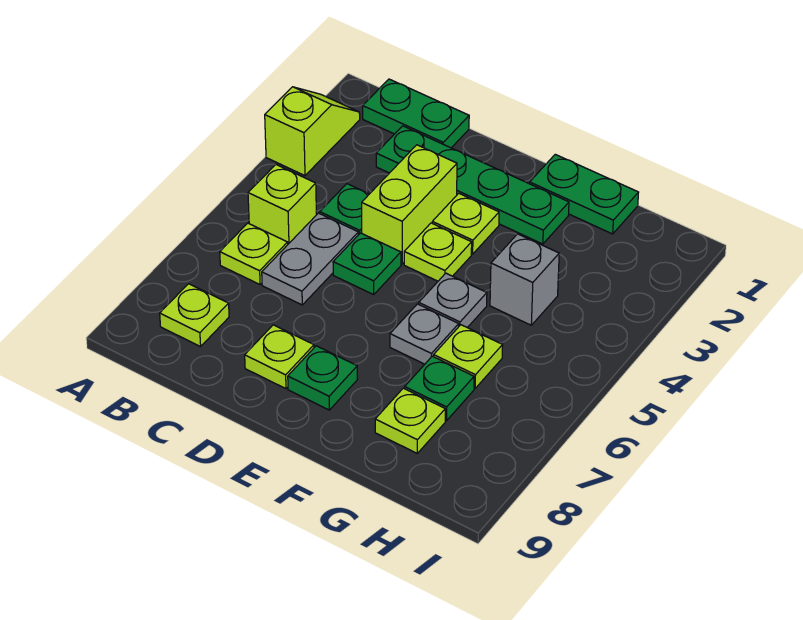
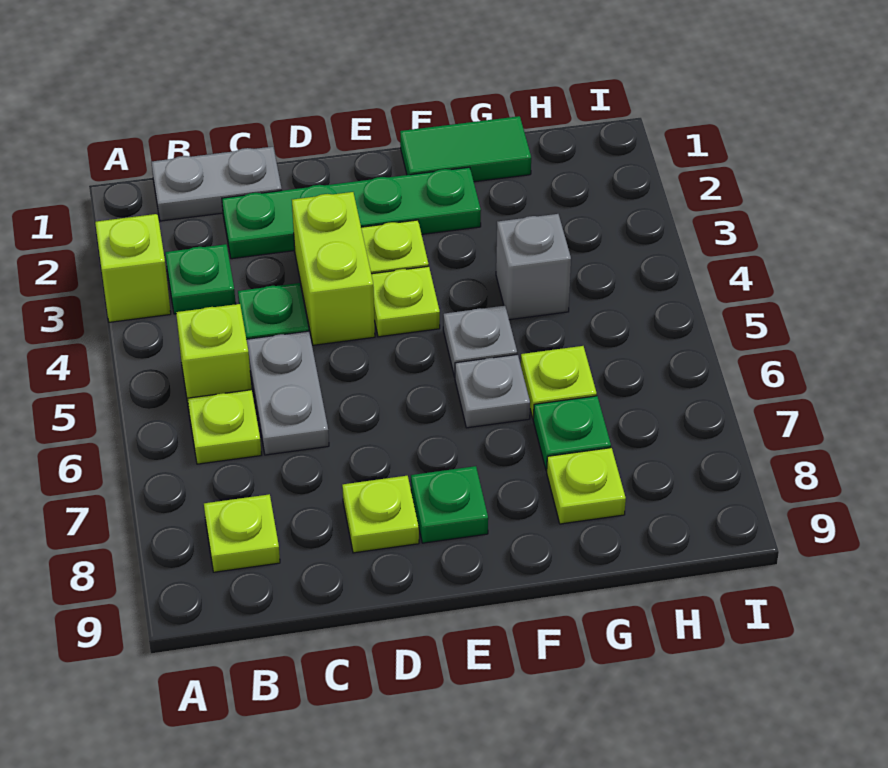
green 1x2 plate [363,79,469,148] -> grey 1x2 plate [151,147,282,221]
green 1x1 plate [333,233,401,295] -> green 1x1 plate moved to [165,244,236,314]
green 1x2 plate [530,154,639,234] -> green 1x2 tile [400,116,531,182]

